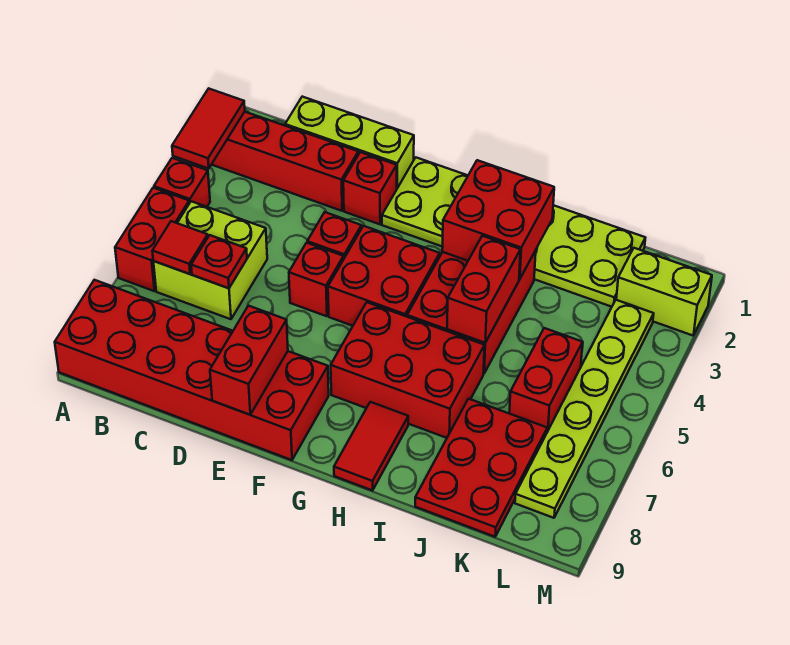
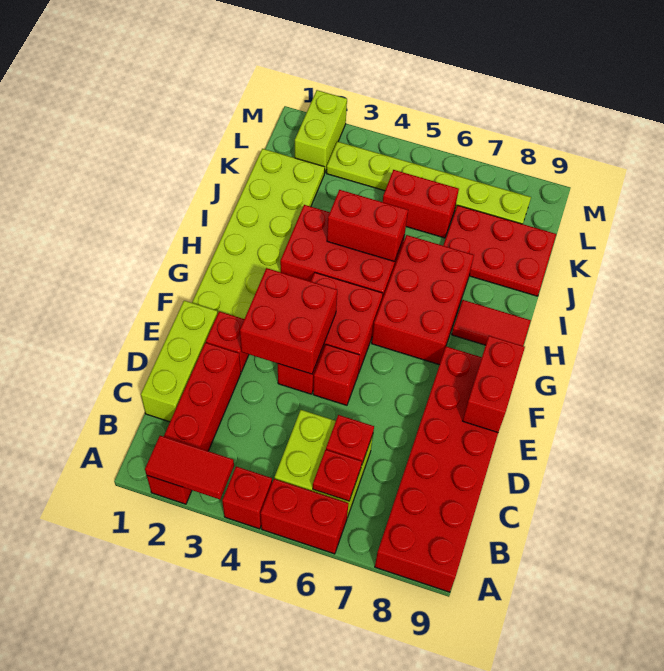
red 1x1 tile [152,221,208,274] -> red 1x1 plate [313,450,362,501]
red 1x2 brick [210,306,288,415] -> red 1x2 brick turned to [463,336,525,432]
red 2x2 brick [442,160,554,279] -> red 2x2 brick moved to [240,268,337,374]

